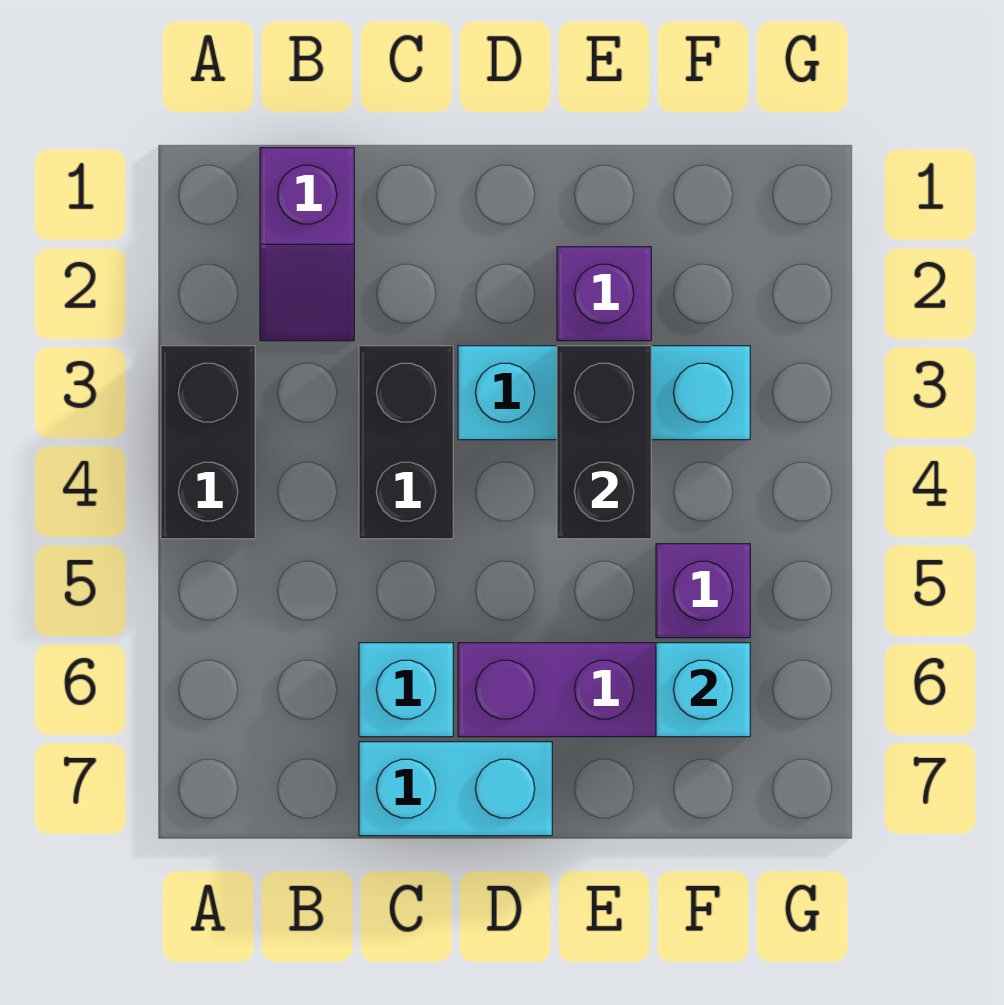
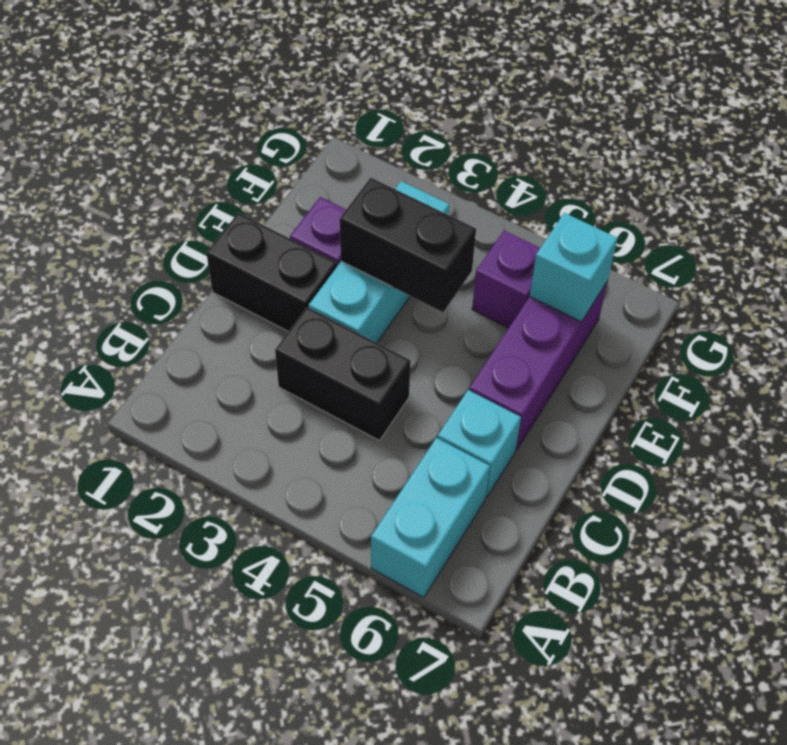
black 1x2 brick [161,346,255,539] -> black 1x2 brick moved to [206,213,337,332]
purple 1x2 slope [260,148,354,341] -> none
cyan 1x2 brick [359,742,552,836] -> cyan 1x2 brick moved to [371,438,490,598]

